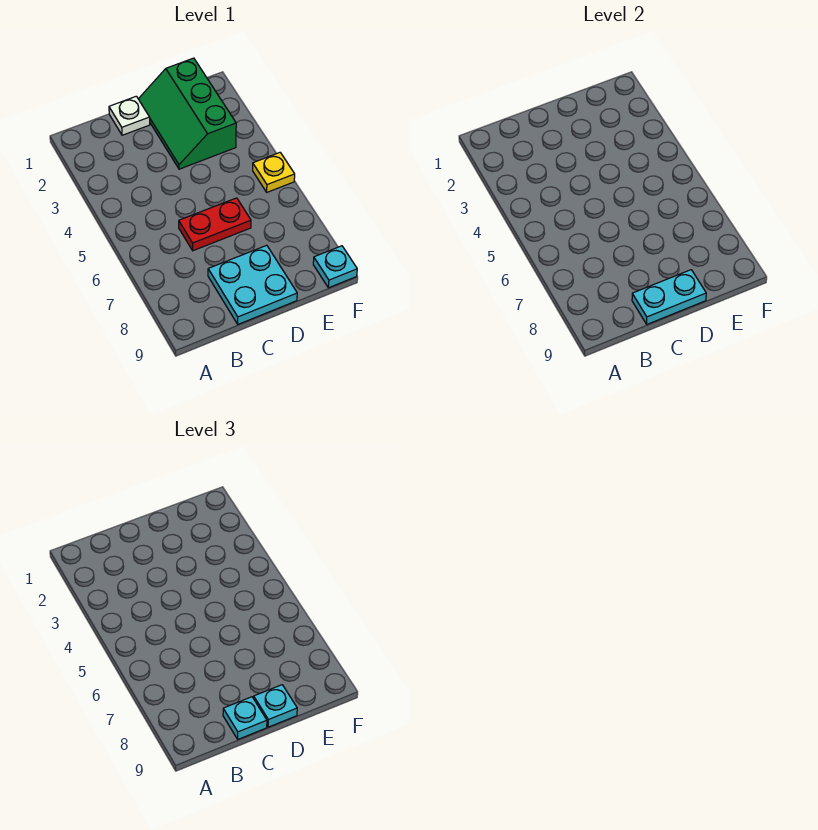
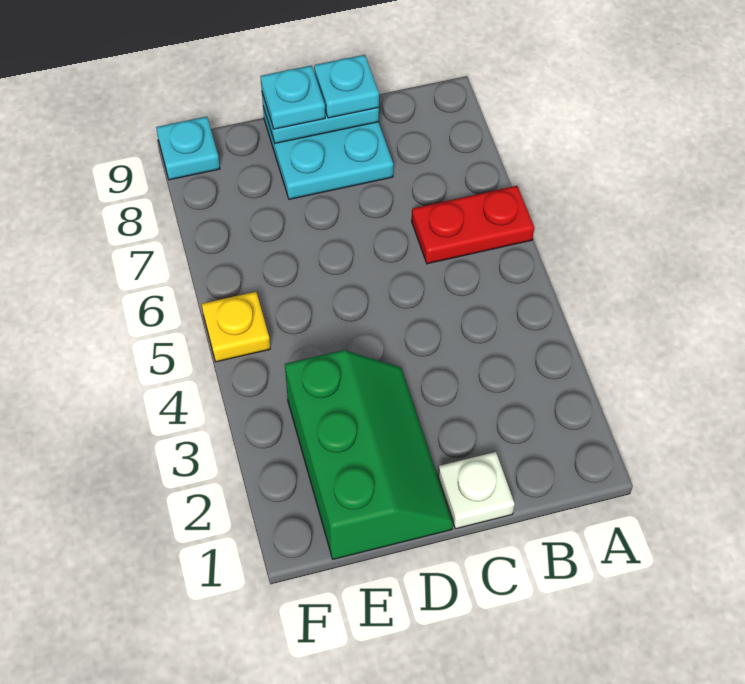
red 1x2 plate [179,198,251,251] -> red 1x2 plate moved to [412,186,534,264]

